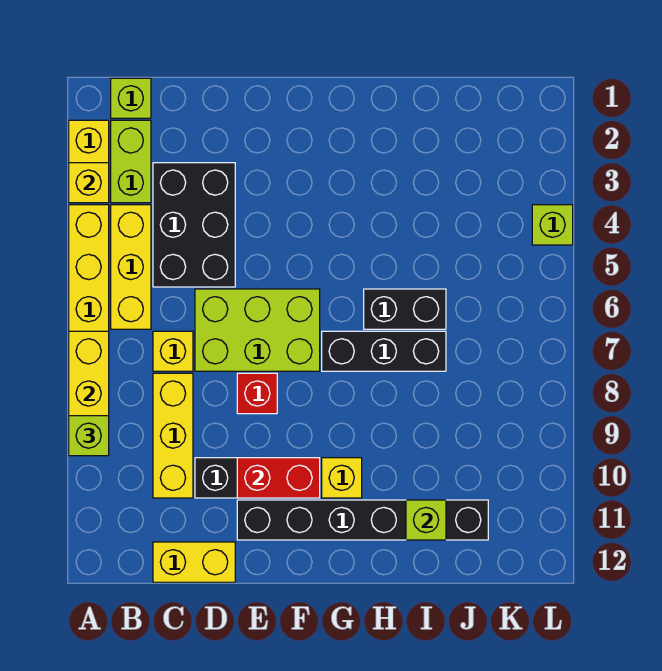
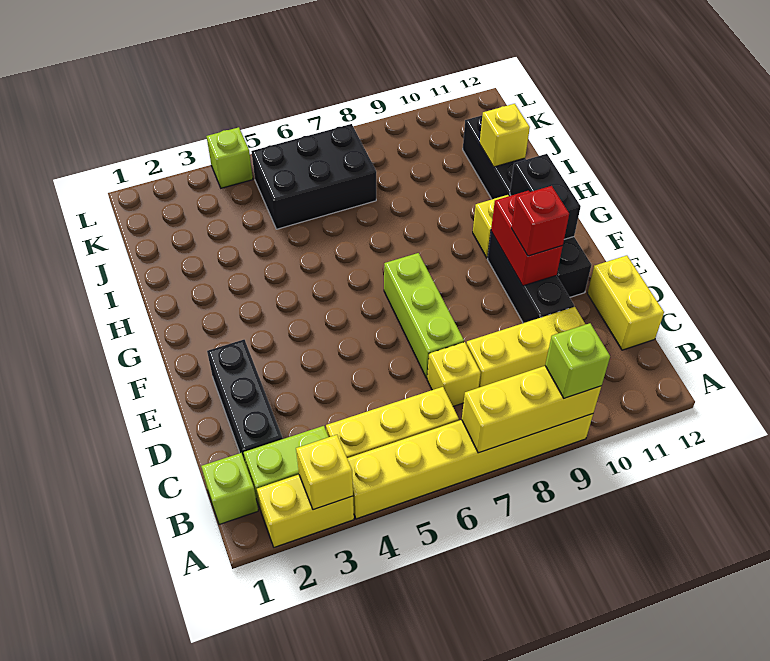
black 2x3 brick [153,163,235,287] -> black 2x3 brick moved to [251,124,376,229]
lime 2x3 brick [195,289,320,371] -> lime 1x3 brick [384,253,464,378]
red 1x1 brick [237,373,277,414] -> red 1x1 brick moved to [511,186,569,256]
black 1x3 brick [322,331,446,371] -> black 1x3 brick moved to [207,340,283,464]
black 1x2 brick [364,289,446,329] -> black 1x2 brick moved to [510,154,581,239]
lime 1x1 brick [406,500,446,540] -> yellow 1x1 brick [480,104,530,167]

